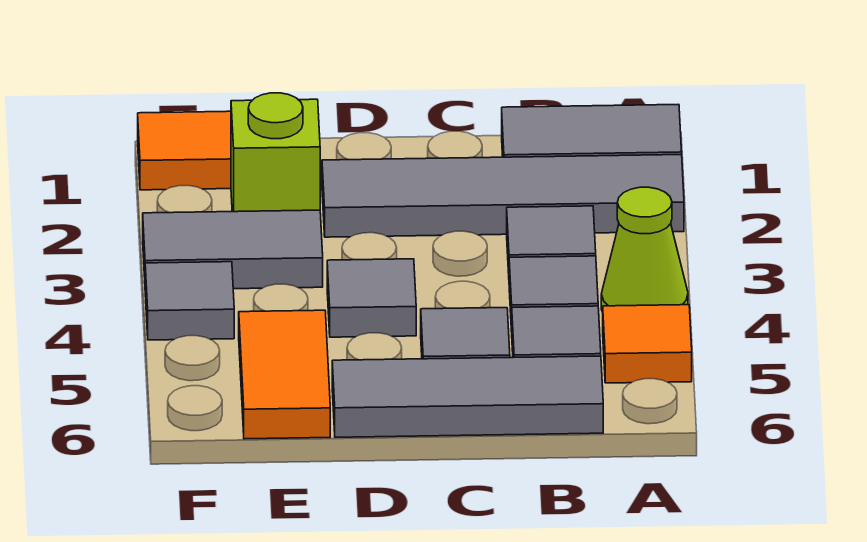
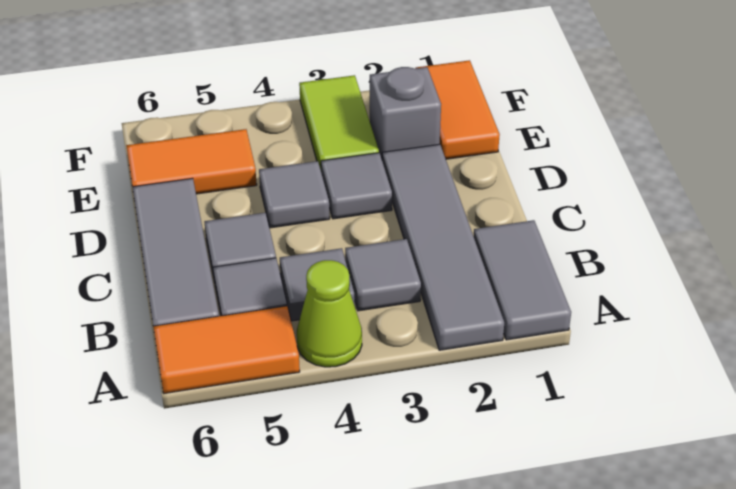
orange 1x1 tile [603,305,692,383] -> orange 1x2 tile [153,306,300,393]
lime 1x1 brick [231,93,320,212] -> grey 1x1 brick [370,67,441,159]
grey 1x2 tile [143,210,323,289] -> lime 1x2 tile [299,75,379,170]
grey 1x1 tile [145,262,234,340] -> grey 1x1 tile moved to [321,153,392,219]

